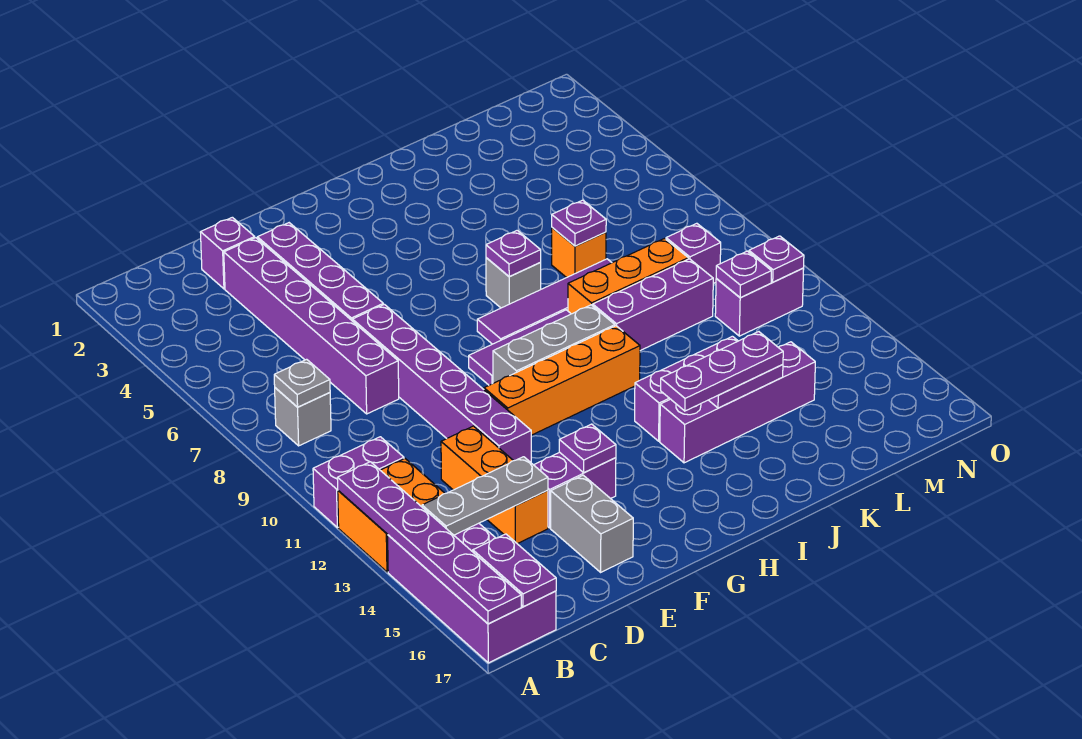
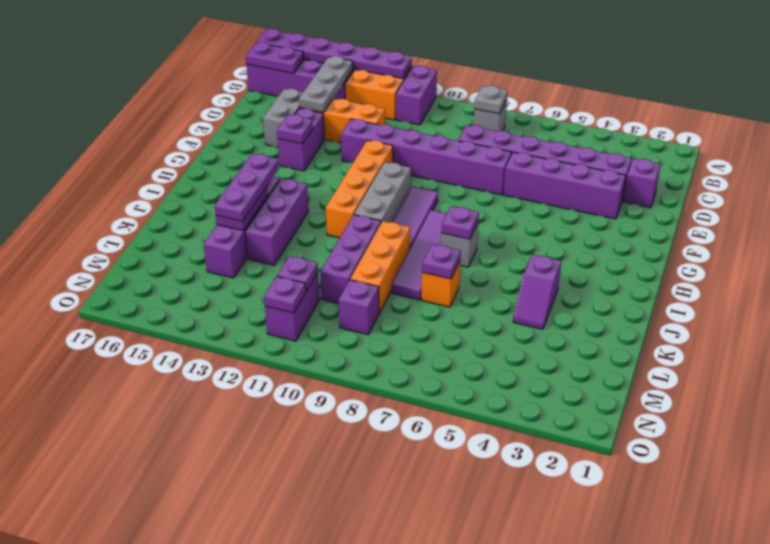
grey 1x2 brick [551,475,633,572] -> grey 1x2 brick turned to [263,89,303,147]
none -> purple 1x2 slope [513,255,561,329]

